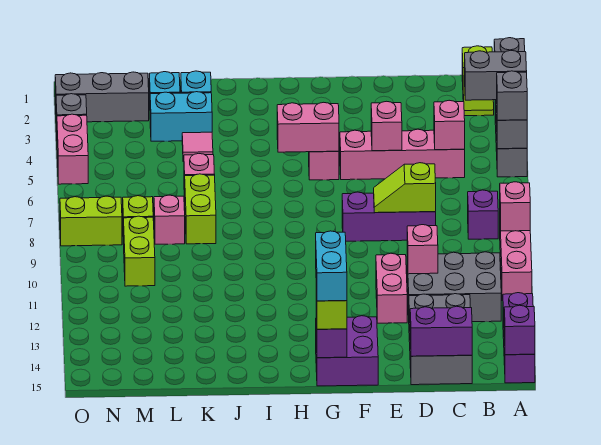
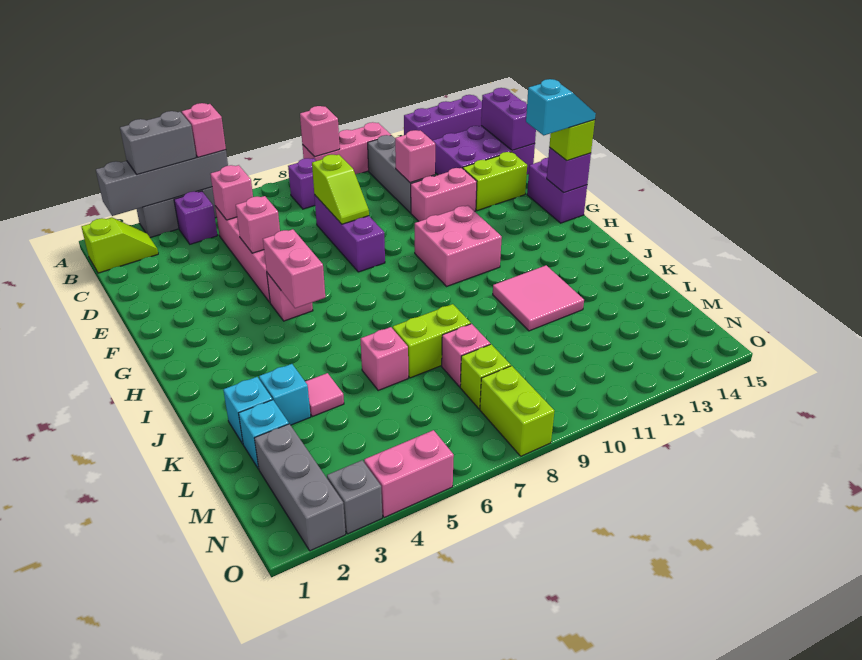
grey 1x2 brick [465,51,527,100] -> grey 1x2 brick turned to [120,111,196,175]
grey 1x1 brick [497,71,527,120] -> pink 1x1 brick [182,103,226,157]
purple 1x1 brick [504,305,535,355] -> purple 1x1 brick moved to [174,191,218,244]
grey 2x3 brick [407,252,501,322] -> grey 1x3 brick [368,135,435,213]
grey 2x3 brick [409,294,472,385] -> purple 2x3 brick [433,126,535,175]
purple 2x2 brick [316,316,378,386] -> purple 1x2 brick [527,158,587,223]
none -> pink 2x2 brick [415,205,502,286]
cyan 1x2 brick [316,231,347,301] -> cyan 1x2 slope [526,79,596,135]
none -> pink 2x2 tile [493,265,584,331]
cyan 1x2 brick [150,92,212,141] -> cyan 1x1 brick [259,364,311,425]
lime 1x2 brick [124,216,155,286] -> lime 1x2 brick moved to [463,152,527,211]

